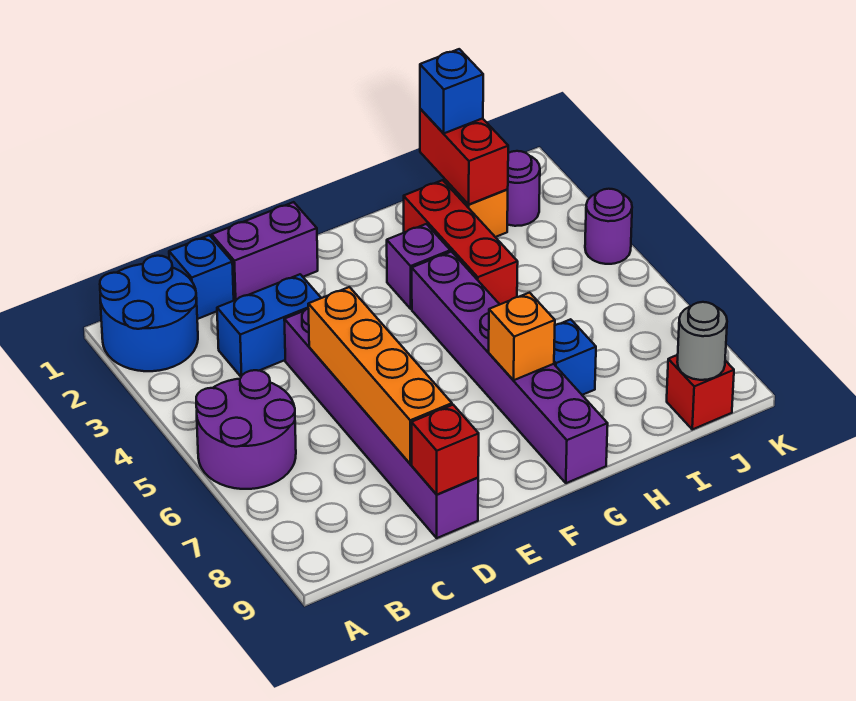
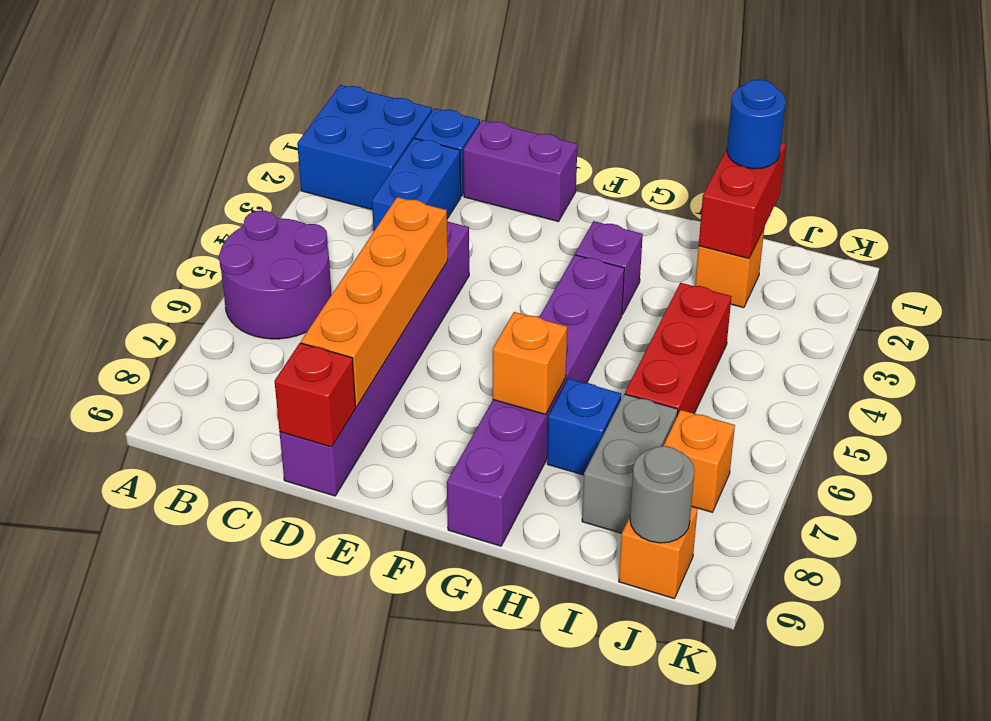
blue 2x2 round brick [100,256,198,371] -> blue 2x2 brick [297,85,432,210]
blue 1x2 brick [217,274,321,376] -> blue 1x2 brick turned to [372,138,461,231]
red 1x3 brick [404,180,518,304] -> red 1x3 brick moved to [625,283,732,416]
blue 1x1 brick [420,49,483,133] -> blue 1x1 round brick [727,80,786,169]
none -> grey 1x2 brick [582,394,678,533]
purple 1x1 round brick [507,151,540,226] -> none
none -> orange 1x1 brick [663,410,735,512]
red 1x1 brick [667,355,734,429] -> orange 1x1 brick [619,507,698,599]
purple 1x1 round brick [585,189,632,264] -> none

